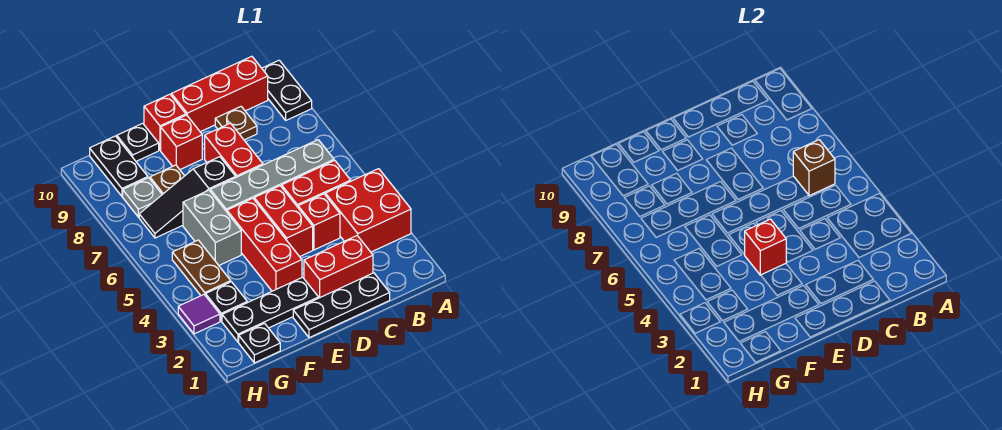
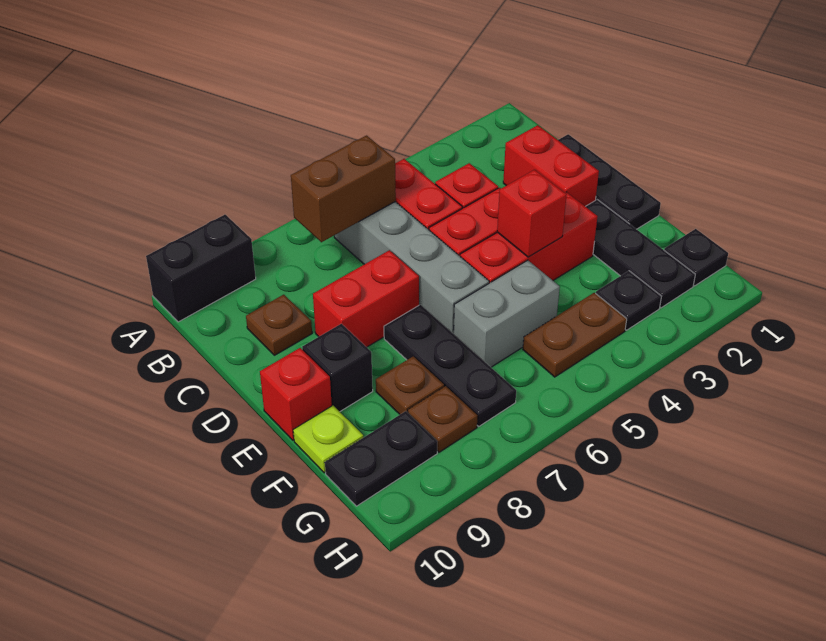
red 2x2 brick [325,169,411,252] -> none
black 1x2 plate [262,60,312,120] -> black 1x2 brick [146,215,256,322]
brown 1x1 brick [793,140,835,196] -> brown 1x2 brick [291,136,396,242]
red 1x3 brick [171,56,268,132] -> none
black 1x3 slope [139,157,236,238] -> black 1x3 plate [384,305,516,426]
red 1x1 brick [161,115,202,169] -> black 1x1 brick [302,324,373,412]
black 1x1 plate [117,123,159,161] -> lime 1x1 plate [293,406,363,473]
grey 1x1 plate [123,178,162,217] -> brown 1x1 plate [408,386,477,452]
purple 1x1 tile [178,295,220,334] -> none

